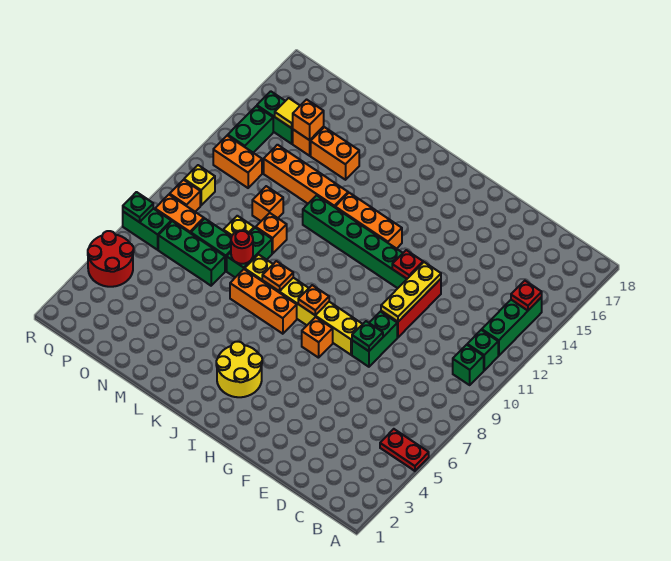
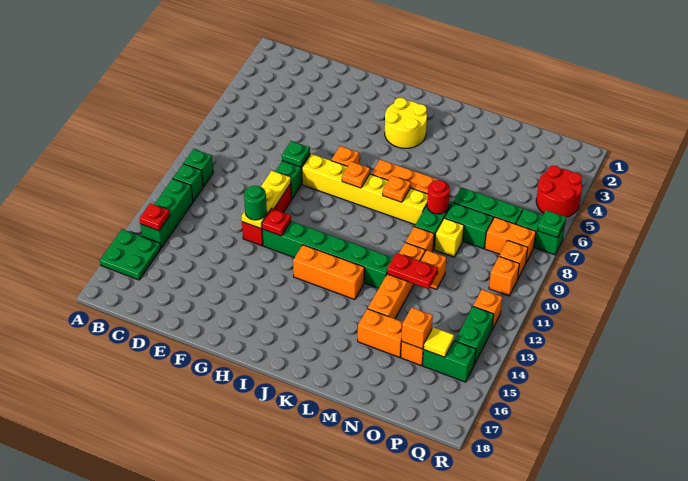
red 1x2 plate [380,429,429,471] -> red 1x2 plate moved to [387,253,438,289]
none -> green 2x2 plate [100,229,161,280]
none -> green 1x1 round brick [244,186,267,220]
orange 1x4 brick [264,145,348,207] -> orange 1x4 brick turned to [368,242,425,319]
orange 1x2 brick [213,136,262,188] -> orange 1x1 brick [473,290,502,329]
yellow 1x1 brick [184,165,215,205] -> orange 1x1 brick [489,256,519,296]

